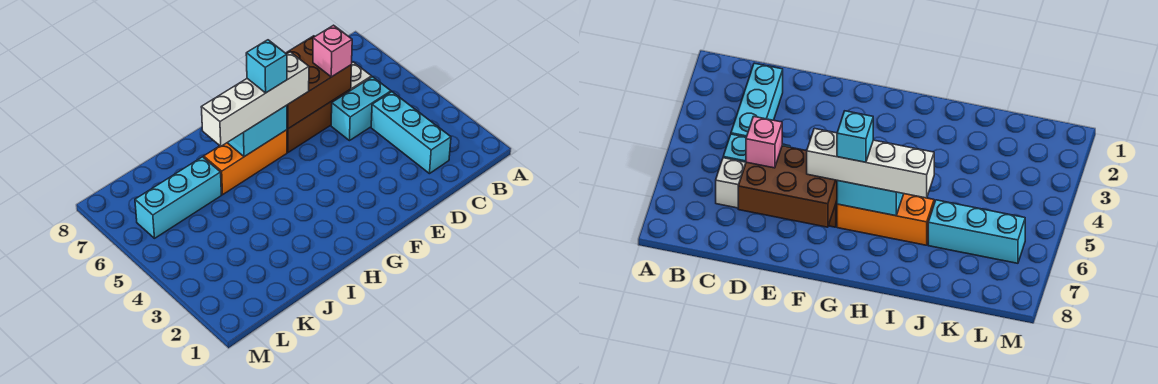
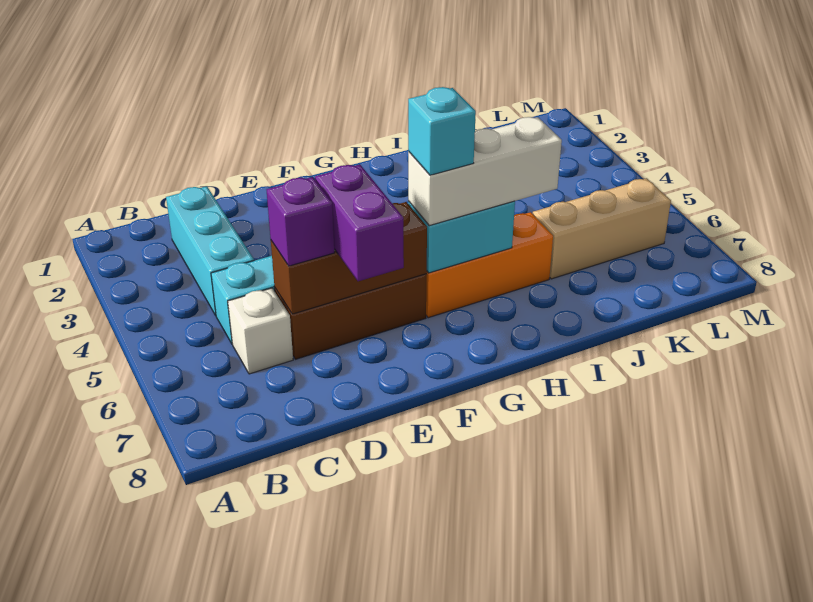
brown 2x3 brick [286,36,352,129] -> brown 1x3 brick [271,202,427,314]
pink 1x1 brick [313,25,352,77] -> purple 1x1 brick [267,177,334,266]
none -> purple 1x2 brick [315,164,404,281]
white 1x4 brick [201,52,309,146] -> white 1x3 brick [408,117,562,226]
cyan 1x3 brick [135,157,221,238] -> tan 1x3 brick [533,178,671,279]

